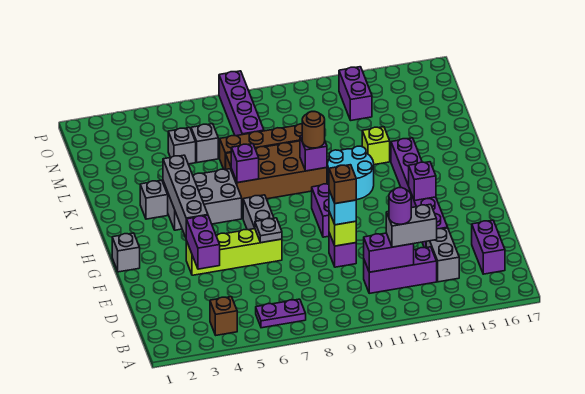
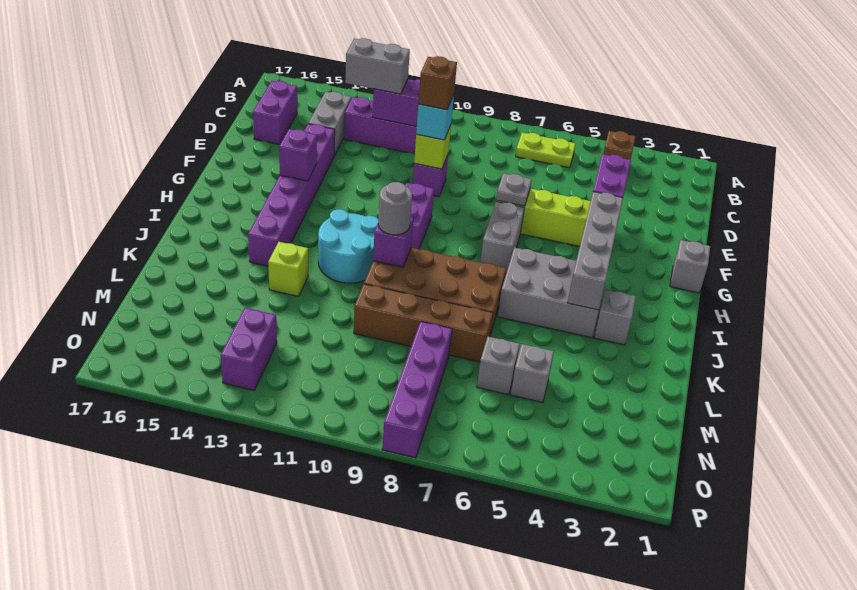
purple 1x2 plate [256,299,306,328] -> lime 1x2 plate [516,133,576,168]
purple 1x1 round brick [389,188,411,224] -> none
purple 1x1 brick [231,144,259,183] -> none
brown 1x1 round brick [302,112,325,148] -> grey 1x1 round brick [378,182,412,235]

